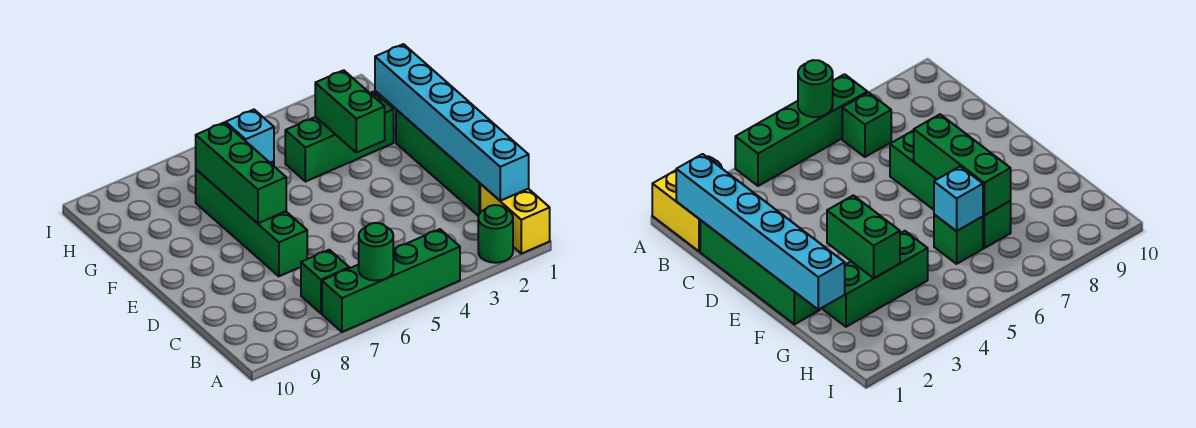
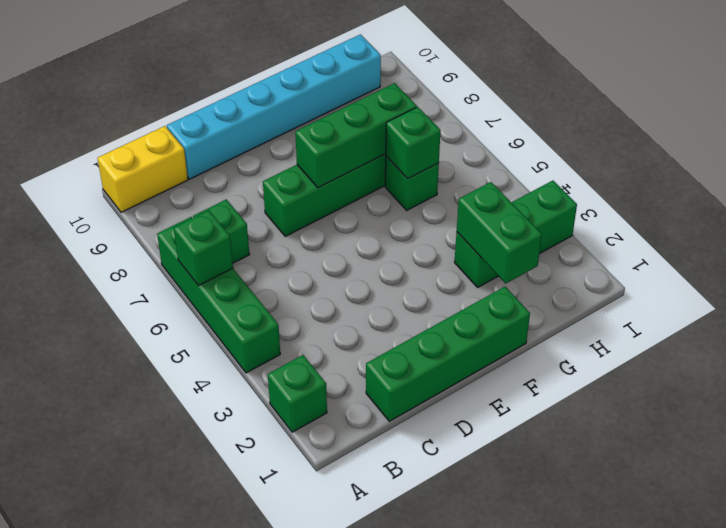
yellow 1x2 brick [480,184,550,254] -> yellow 1x2 brick moved to [97,126,188,212]
green 1x1 round brick [478,205,513,263] -> green 1x1 brick [268,355,327,432]
green 1x1 round brick [359,223,393,281] -> green 1x1 brick [174,210,233,286]
cyan 1x6 brick [375,44,529,201] -> cyan 1x6 brick moved to [167,34,381,179]
green 1x2 brick [315,70,385,153] -> green 1x2 brick turned to [457,182,542,283]
green 1x3 brick [285,92,394,182] -> green 1x3 brick turned to [454,181,577,287]
cyan 1x1 brick [226,110,274,163] -> green 1x1 brick [386,107,441,179]

